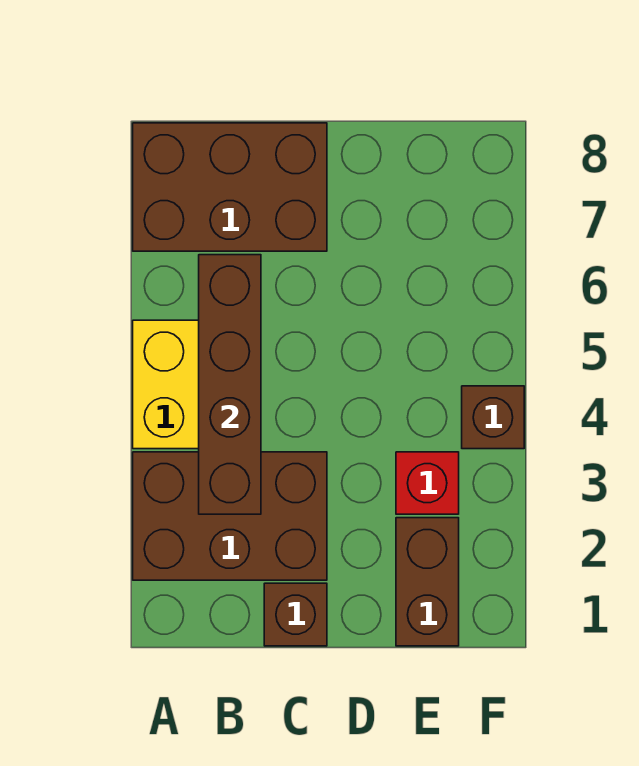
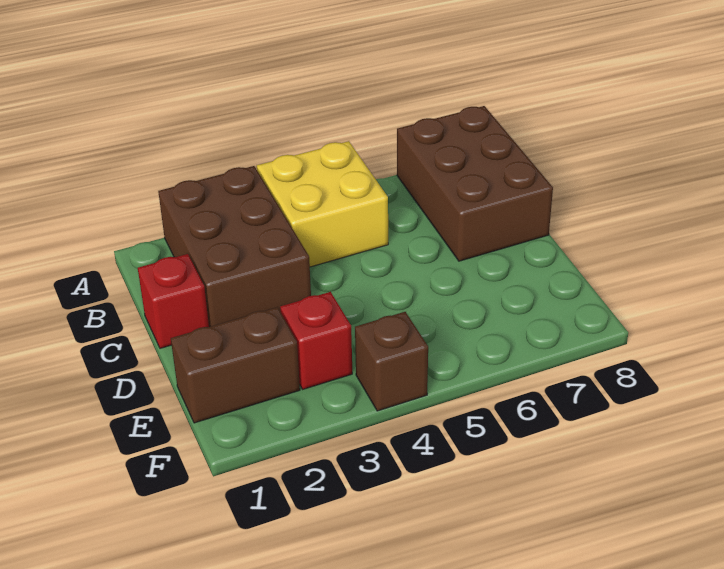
brown 1x4 brick [199,255,261,514] -> none
brown 1x1 brick [264,583,327,646] -> red 1x1 brick [138,254,209,348]

